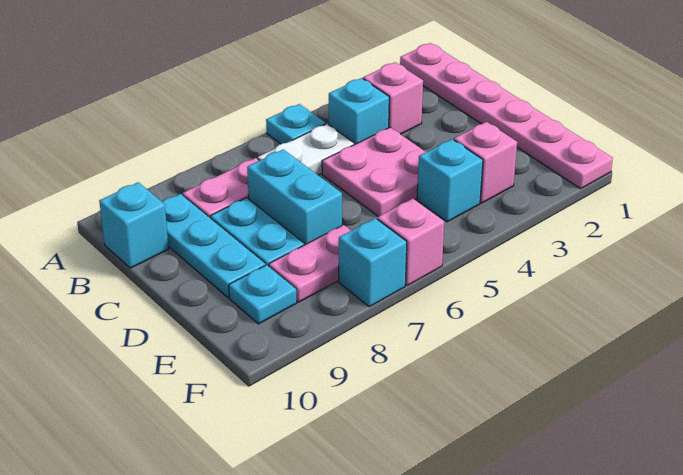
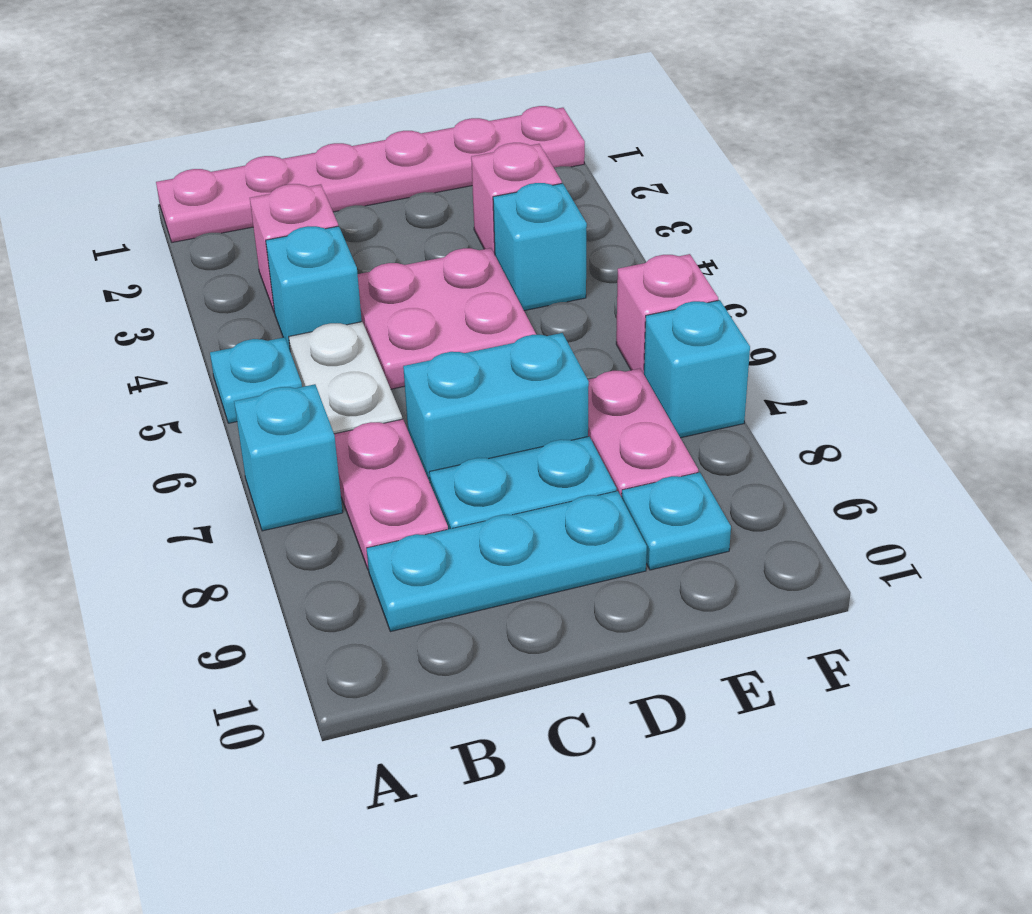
cyan 1x1 brick [99,182,169,268] -> cyan 1x1 brick moved to [234,384,343,531]

